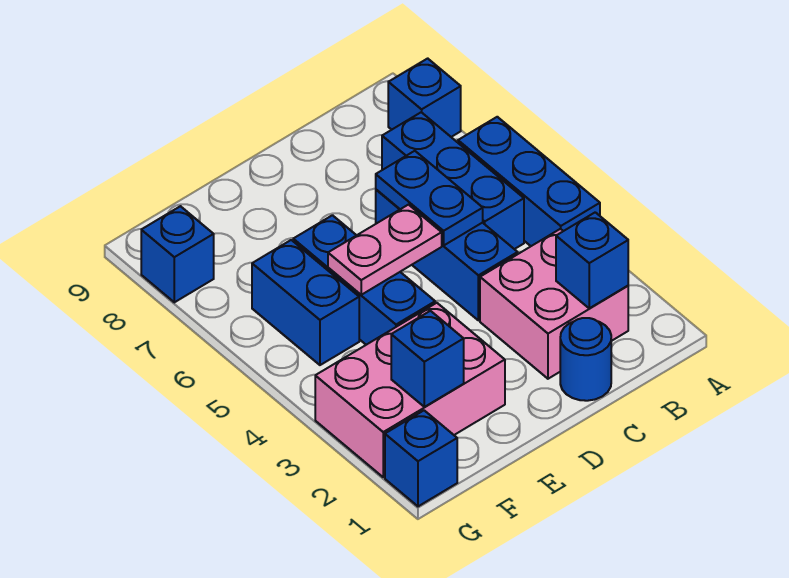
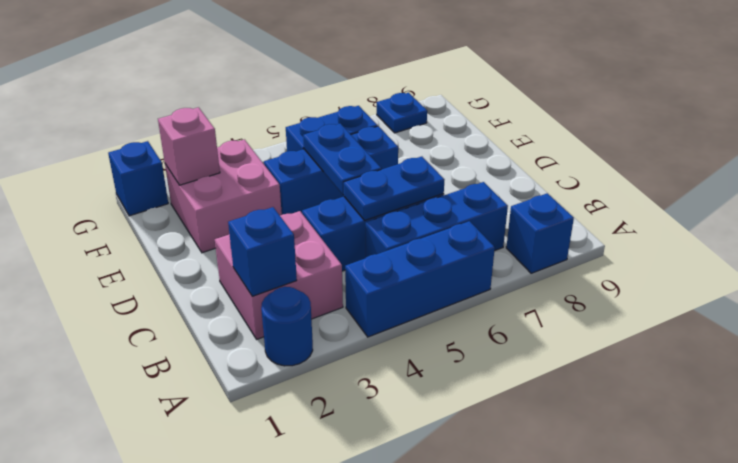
blue 1x1 round brick [560,318,611,401] -> blue 1x1 round brick moved to [261,287,313,366]
pink 1x2 plate [328,205,442,295] -> blue 1x2 plate [303,124,381,195]
pink 2x3 brick [315,303,505,477] -> pink 2x2 brick [165,140,282,253]
blue 1x1 brick [391,311,464,407] -> pink 1x1 brick [158,107,220,185]
blue 1x1 brick [141,206,214,302] -> blue 1x1 plate [377,93,427,133]

